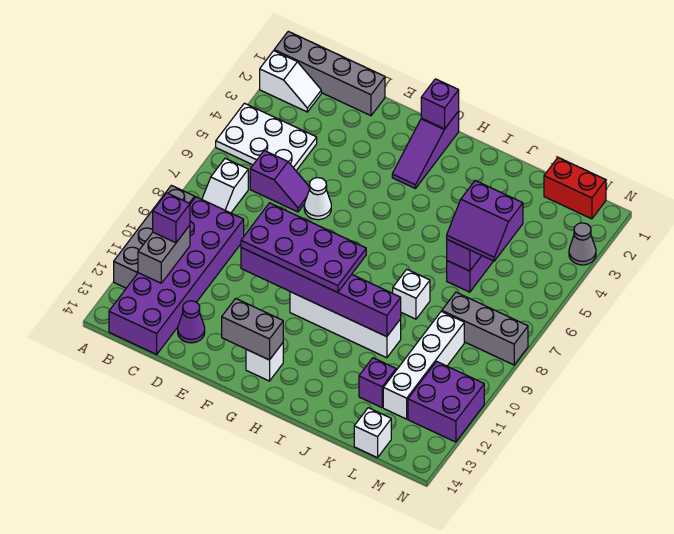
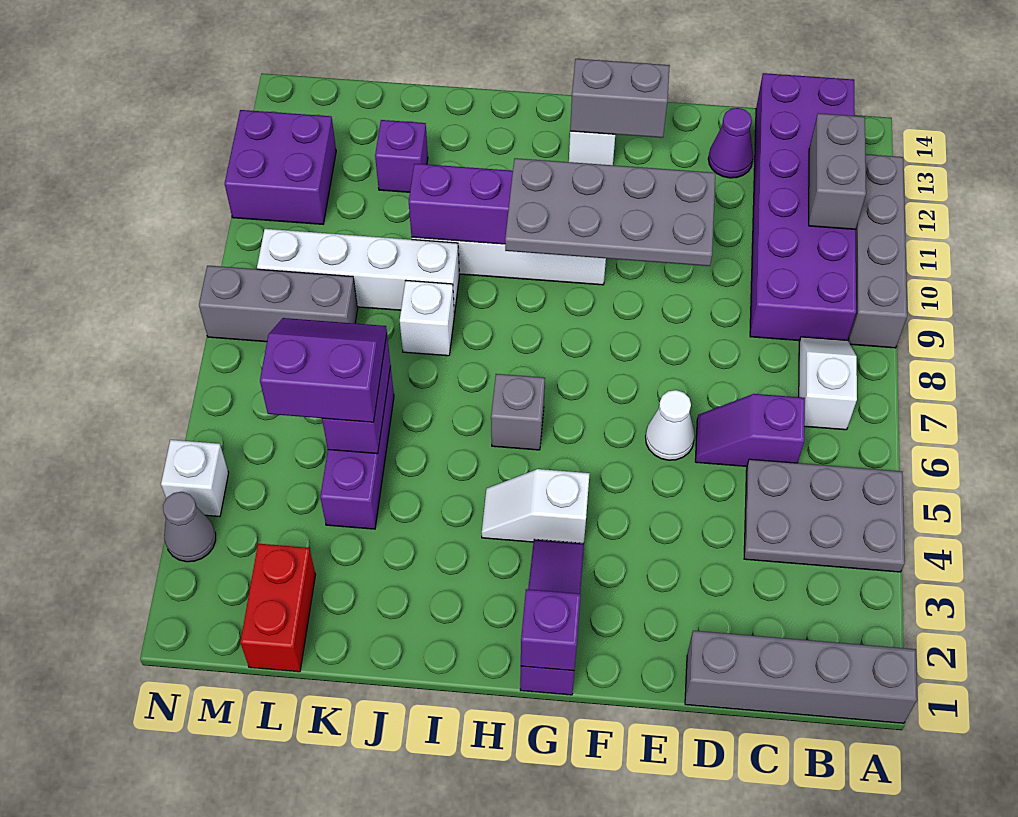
white 1x2 slope [260,51,321,112] -> white 1x2 slope moved to [482,469,590,543]
white 2x3 plate [216,103,317,170] -> grey 2x3 plate [744,459,905,572]
purple 1x1 brick [153,193,190,243] -> none
purple 2x4 plate [241,203,366,293] -> grey 2x4 plate [505,158,715,266]
none -> grey 1x1 brick [491,374,545,450]
red 1x2 brick [544,158,606,219] -> red 1x2 brick turned to [240,544,316,672]
white 1x4 brick [383,311,464,419] -> white 1x4 brick turned to [257,229,459,314]
white 1x1 brick [354,408,391,458] -> white 1x1 brick moved to [161,440,229,517]

